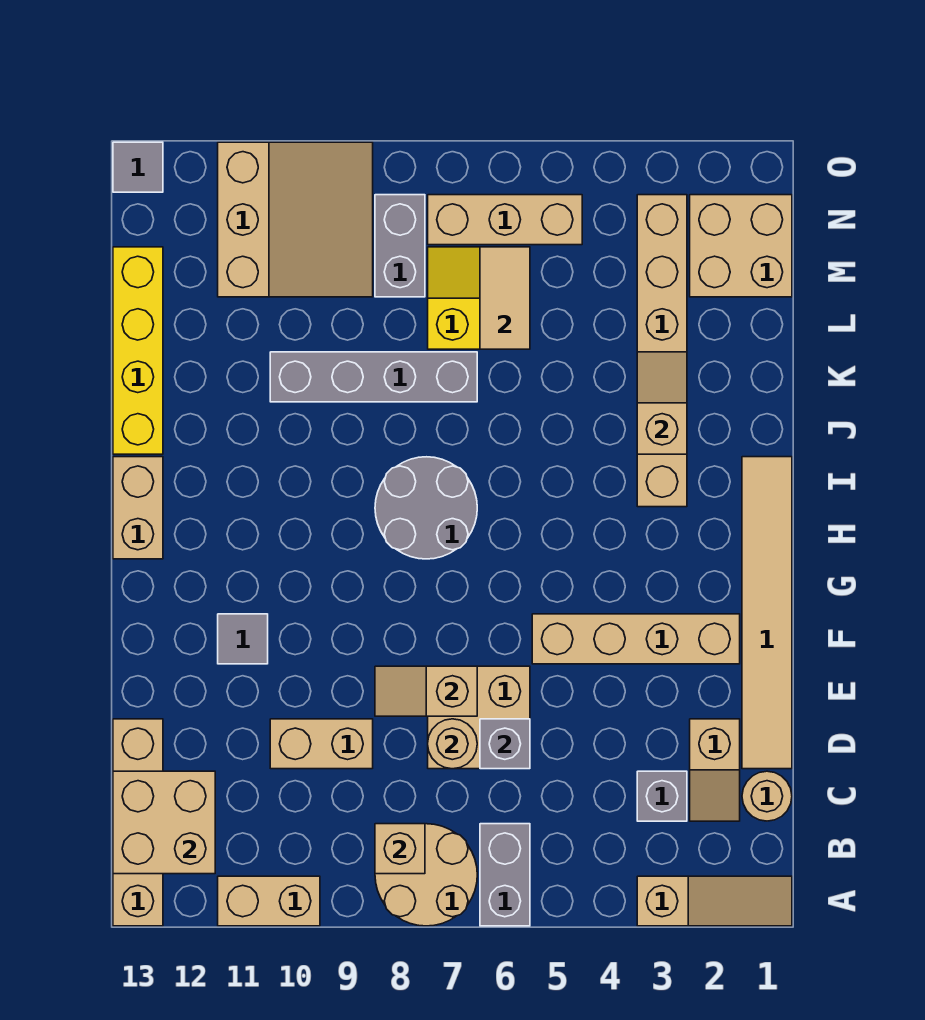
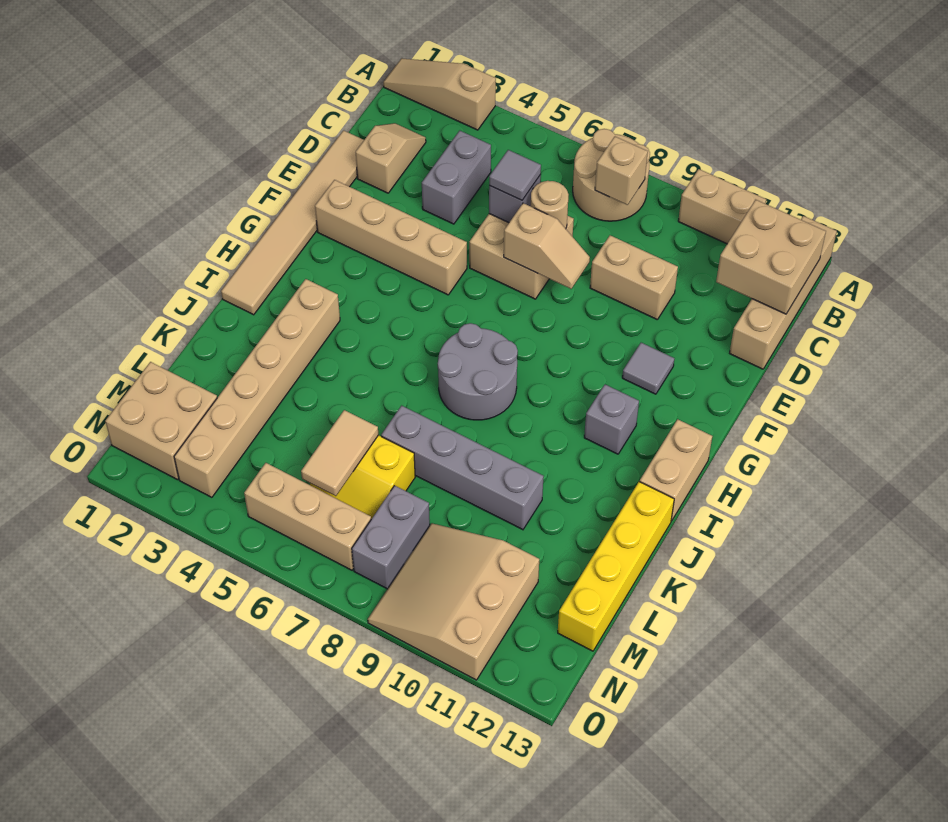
grey 1x2 brick [480,824,530,926] -> grey 1x2 brick moved to [422,131,491,224]
tan 1x1 round brick [742,771,792,821] -> none
grey 1x1 brick [637,771,687,821] -> grey 1x1 brick moved to [584,385,639,454]
tan 1x2 slope [637,352,687,454] -> none
grey 1x1 tile [113,142,163,192] -> grey 1x1 tile moved to [489,150,541,200]

